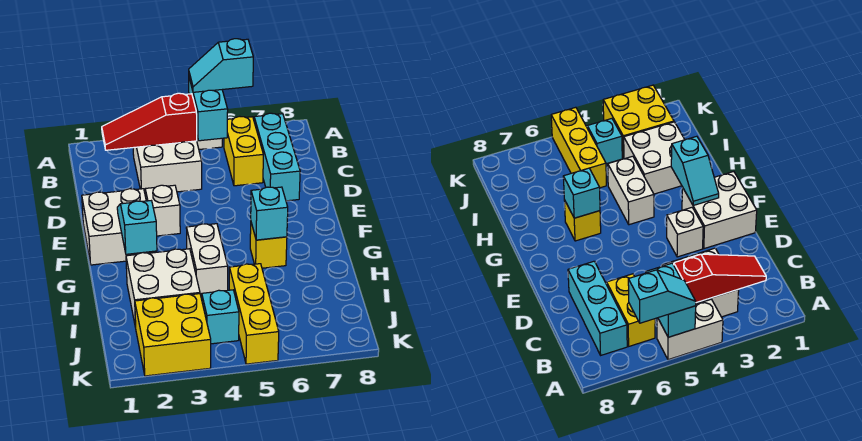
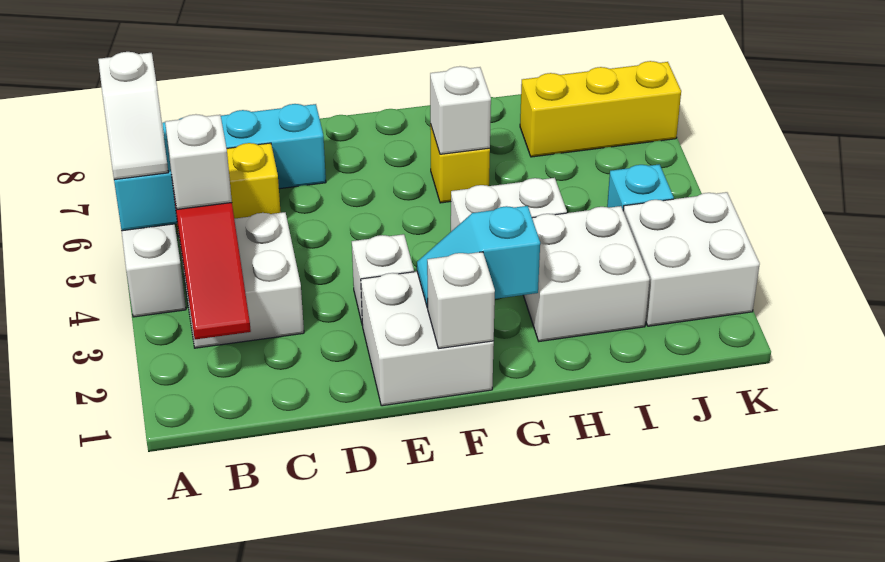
cyan 1x2 slope [189,39,253,92] -> white 1x2 slope [98,52,168,180]
none -> white 1x1 brick [165,114,232,209]
none -> white 1x1 brick [427,252,495,349]
cyan 1x1 brick [251,187,288,240] -> white 1x1 brick [430,66,491,154]
yellow 1x3 brick [229,264,279,364] -> yellow 1x3 brick moved to [520,61,681,157]
yellow 2x2 brick [135,294,211,376] -> white 2x2 brick [623,192,760,326]

